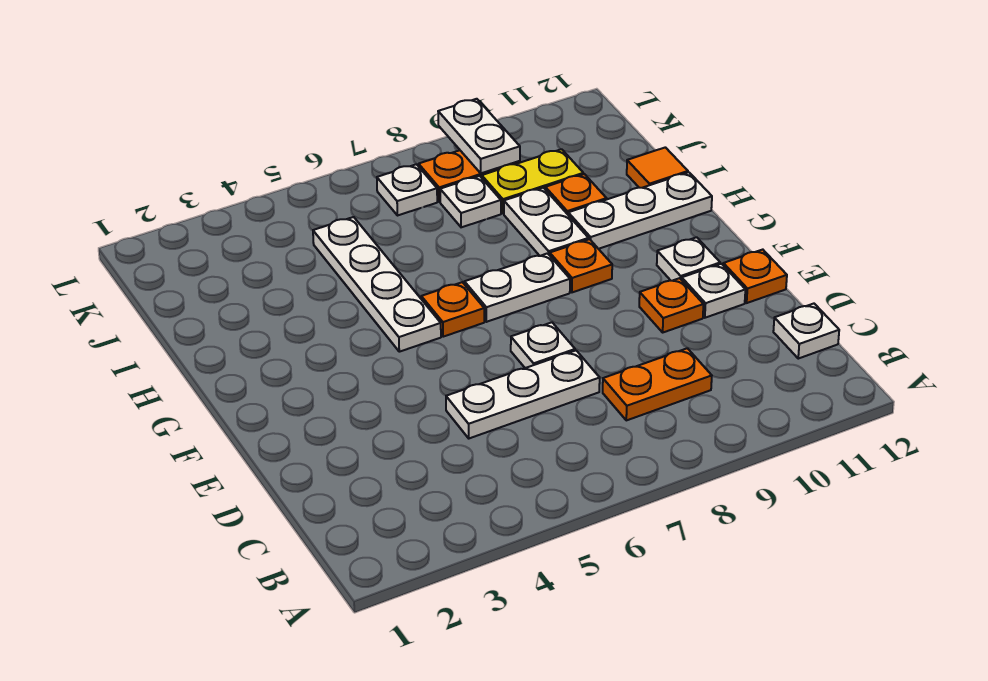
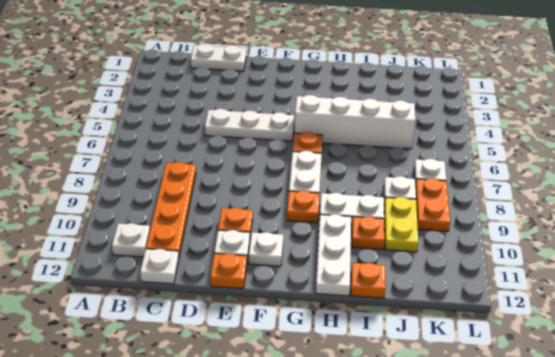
orange 1x2 plate [603,348,712,420] -> orange 1x4 plate [146,162,196,257]
white 1x3 plate [446,351,600,438] -> white 1x3 plate turned to [205,109,294,141]
white 1x1 plate [511,322,575,368] -> white 1x1 plate moved to [112,223,150,257]
white 1x4 plate [313,217,441,352] -> white 1x4 brick [294,95,415,149]
orange 1x1 tile [627,147,688,188] -> orange 1x1 plate [351,263,386,298]
white 1x2 plate [438,99,520,173] -> white 1x2 plate moved to [191,44,246,71]

